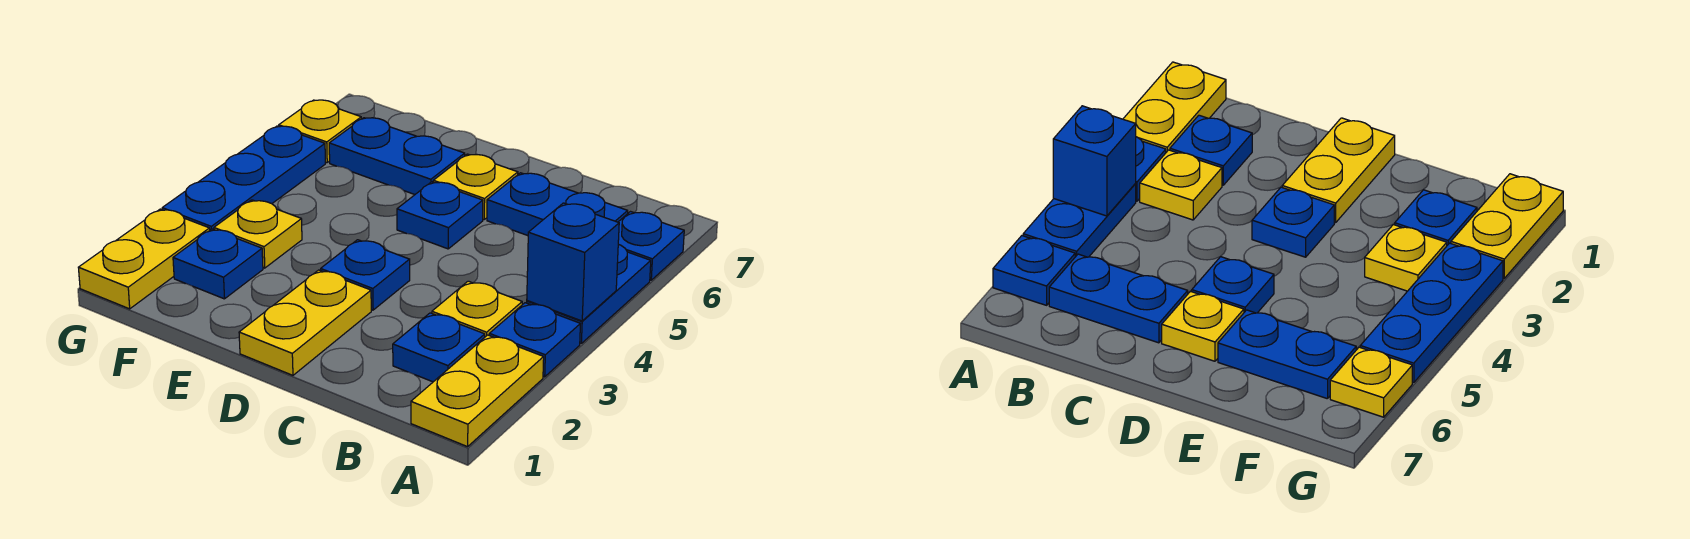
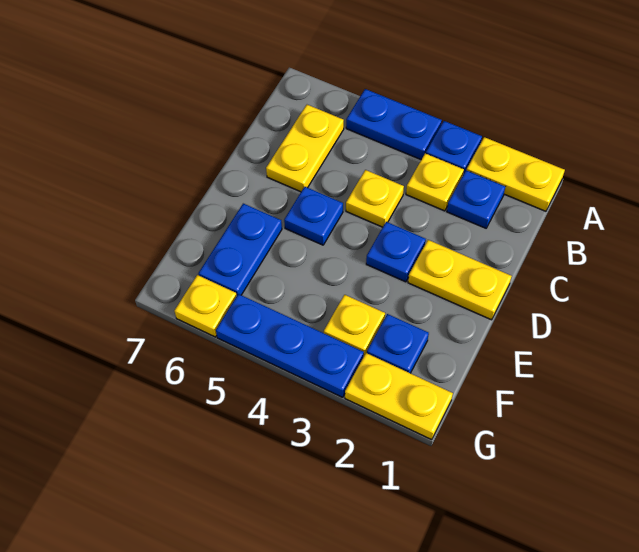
blue 1x1 brick [527,203,619,321] -> none
blue 1x1 plate [618,212,684,280] -> none
blue 1x2 plate [487,173,628,236] -> yellow 1x2 plate [266,105,344,192]
yellow 1x1 plate [433,154,518,220] -> yellow 1x1 plate moved to [346,170,404,227]

